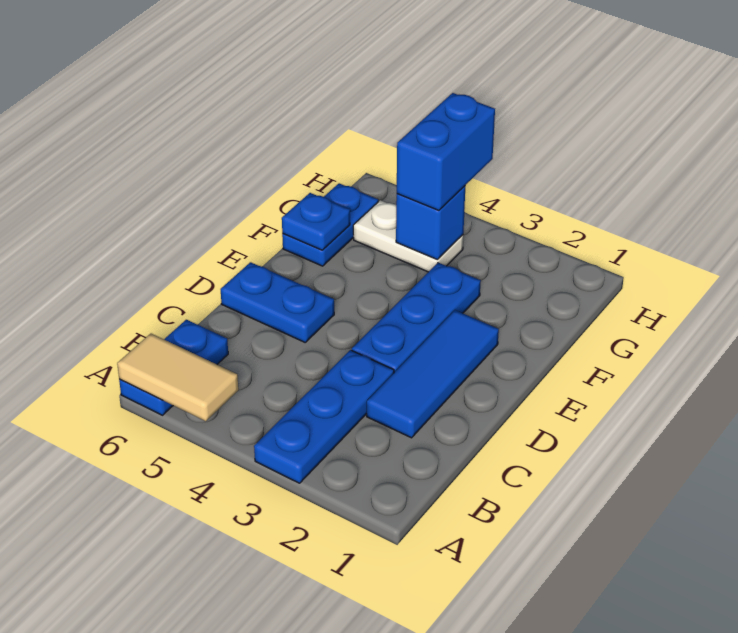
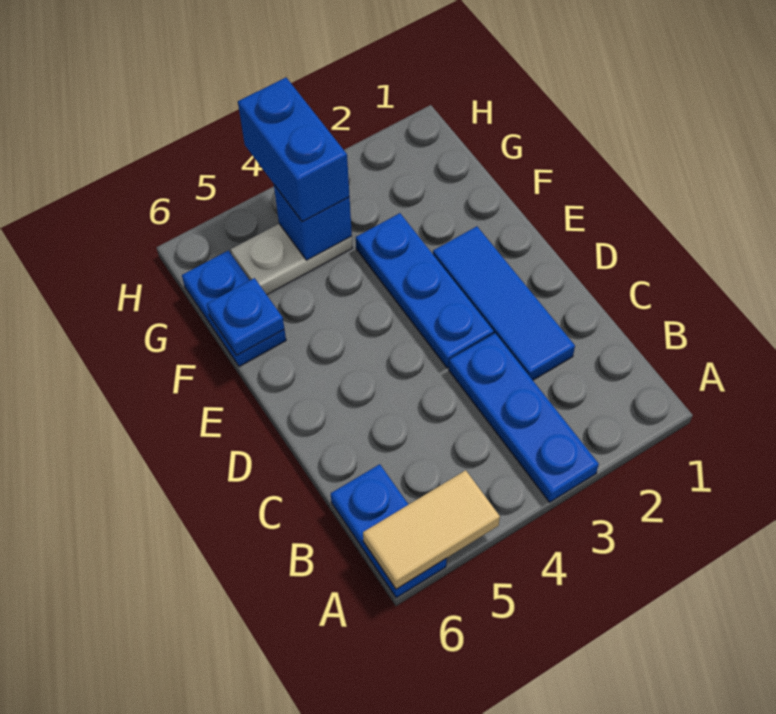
blue 1x2 plate [221,262,334,342] -> none

